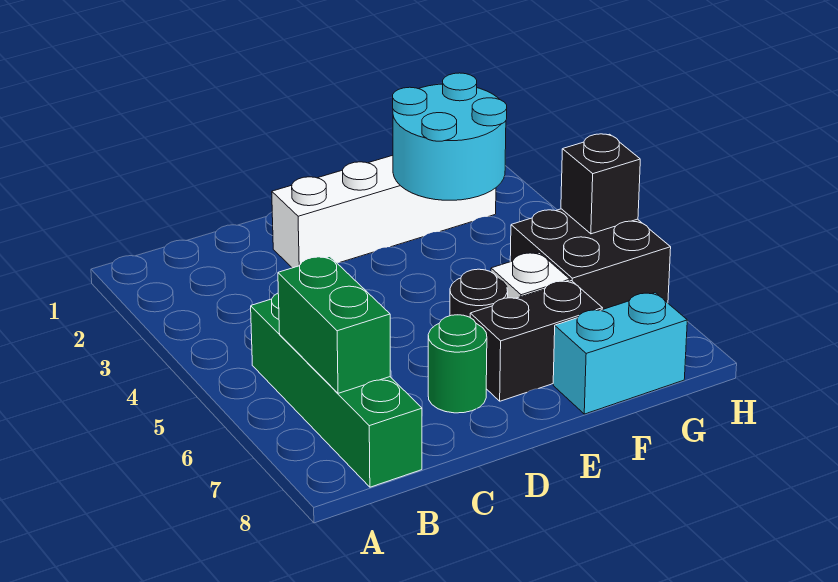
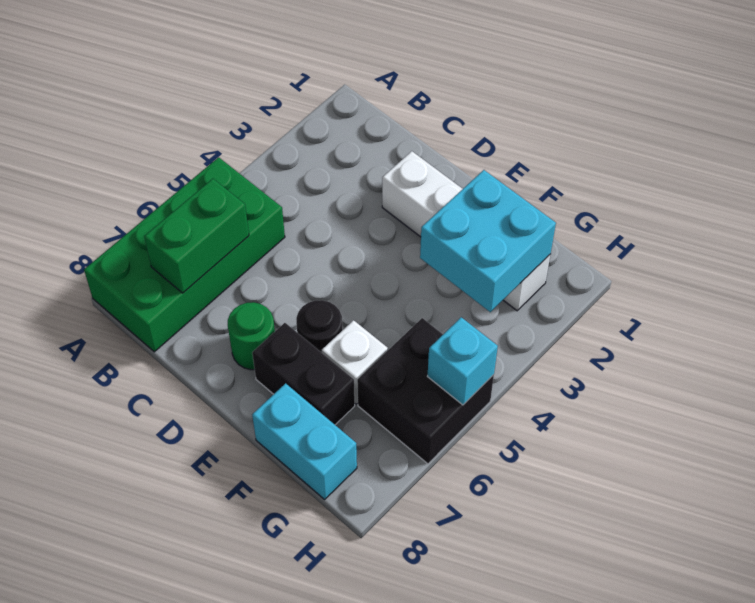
green 1x4 brick [251,293,422,487] -> green 2x4 brick [84,157,285,352]
cyan 2x2 round brick [393,73,507,200] -> cyan 2x2 brick [420,170,556,312]
black 1x1 brick [561,134,640,234] -> cyan 1x1 brick [427,317,498,405]

